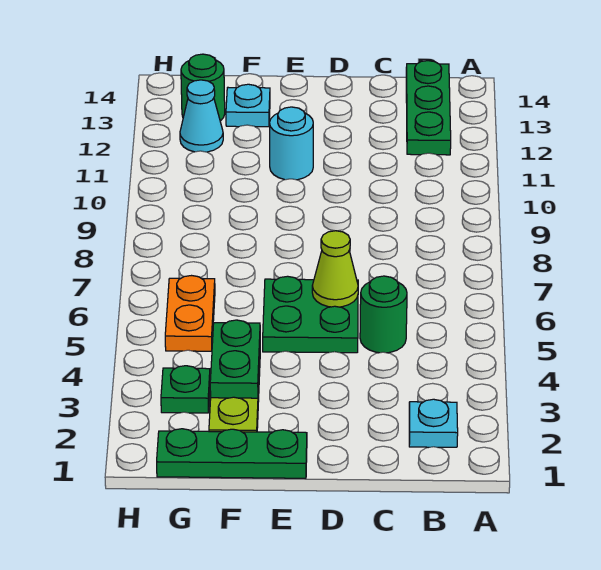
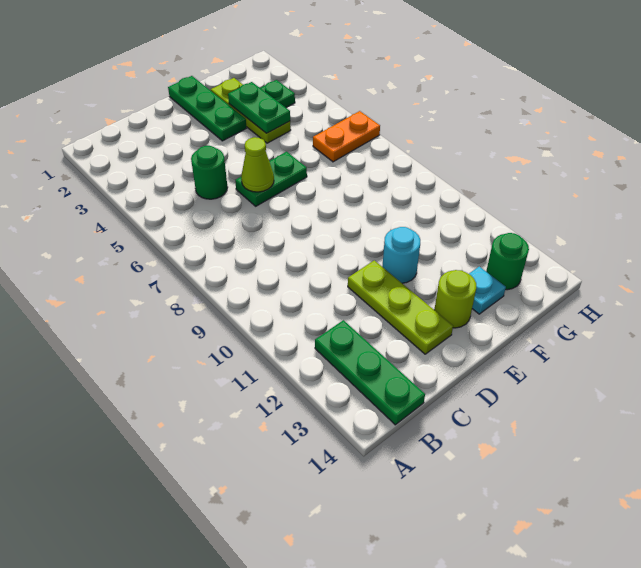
cyan 1x1 plate [409,399,458,447] -> none
green 2x2 plate [263,276,358,353] -> green 1x2 plate [235,152,307,206]
none -> lime 1x3 plate [348,260,453,354]
green 1x3 plate [157,429,307,478] -> green 1x3 plate turned to [168,76,246,141]
none -> lime 1x1 round brick [434,270,476,328]
orange 1x2 plate [165,276,215,351] -> orange 1x2 plate turned to [313,111,380,162]
cyan 1x1 cone [180,80,223,152] -> none

